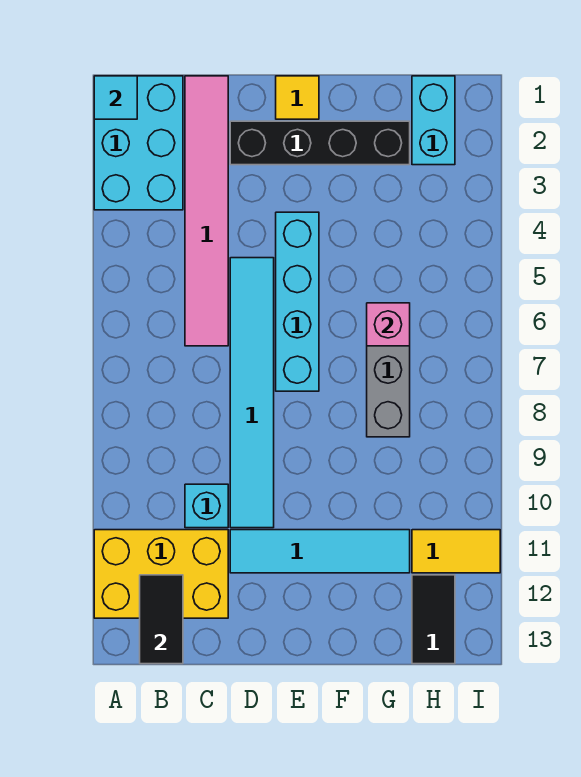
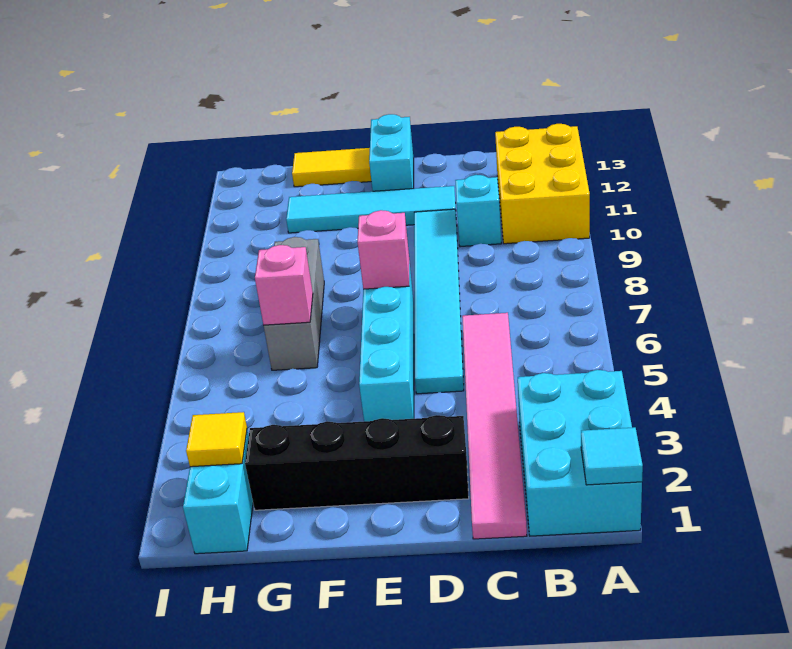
yellow 2x3 brick [94,530,228,618] -> yellow 2x3 brick turned to [495,124,590,244]
black 1x2 tile [140,575,183,664] -> none
yellow 1x1 tile [276,76,319,119] -> yellow 1x1 tile moved to [186,412,247,467]
none -> pink 1x1 brick [358,210,409,289]
none -> cyan 1x2 brick [369,114,414,191]
yellow 1x2 tile [412,530,500,573] -> yellow 1x2 tile moved to [292,148,371,187]
black 1x2 tile [412,575,455,664] -> none

